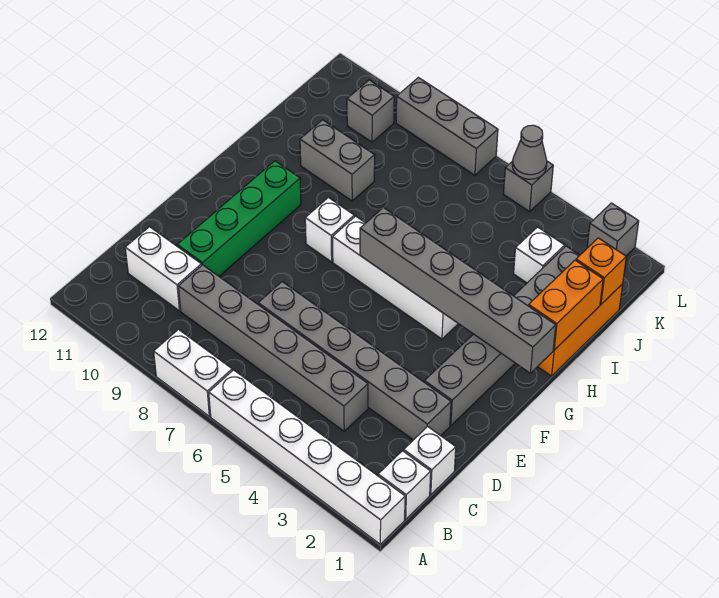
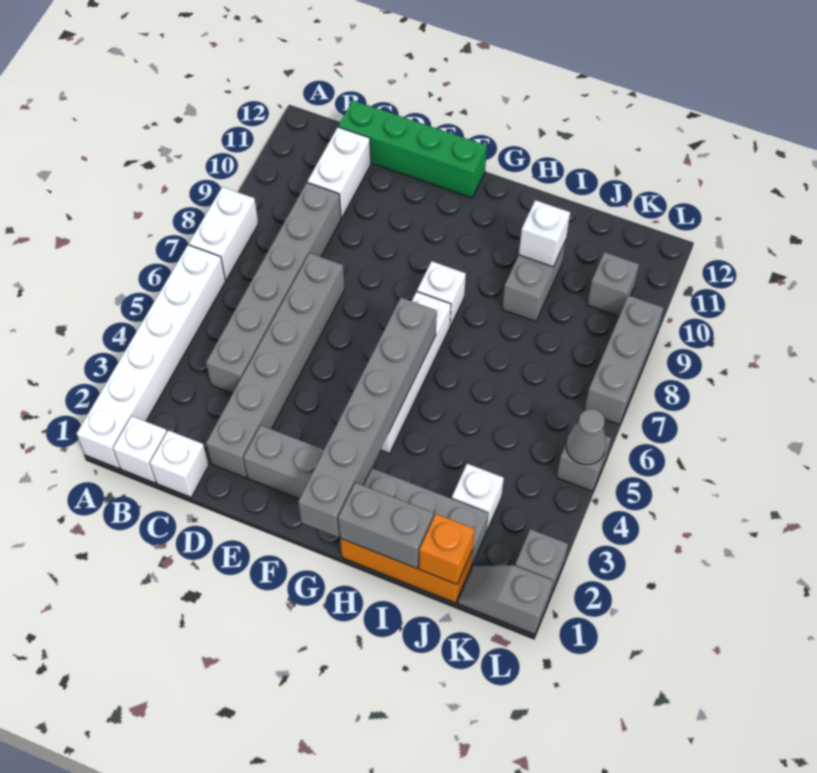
green 1x4 brick [177,161,301,276] -> green 1x4 brick moved to [338,100,487,198]
orange 1x2 brick [529,260,603,350] -> grey 1x2 brick [338,483,434,568]
none -> white 1x1 brick [519,200,570,267]
none -> grey 1x2 slope [458,565,553,634]

